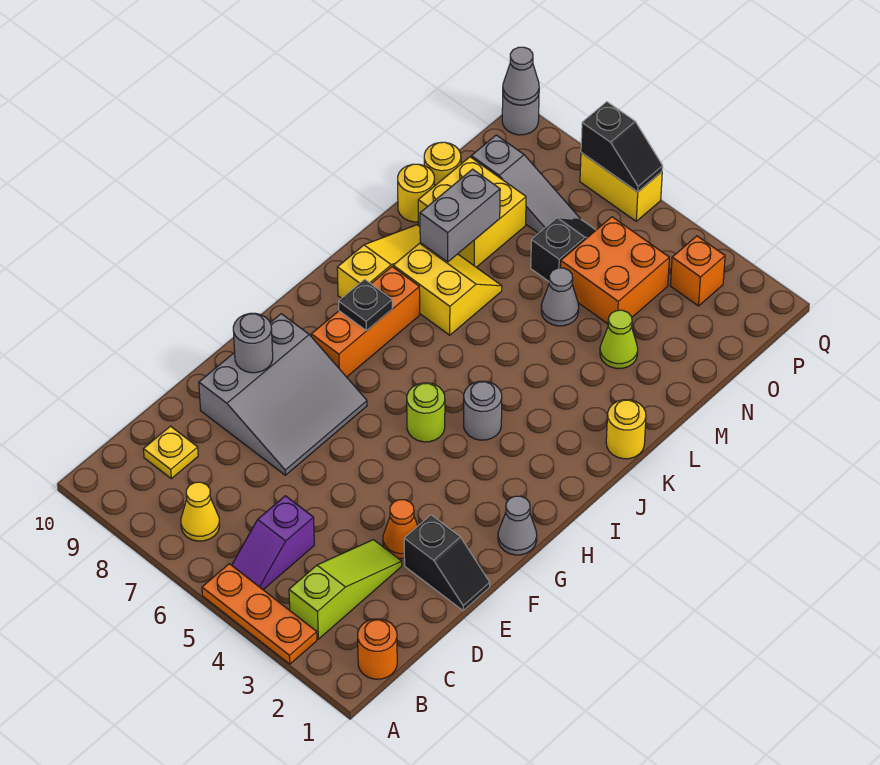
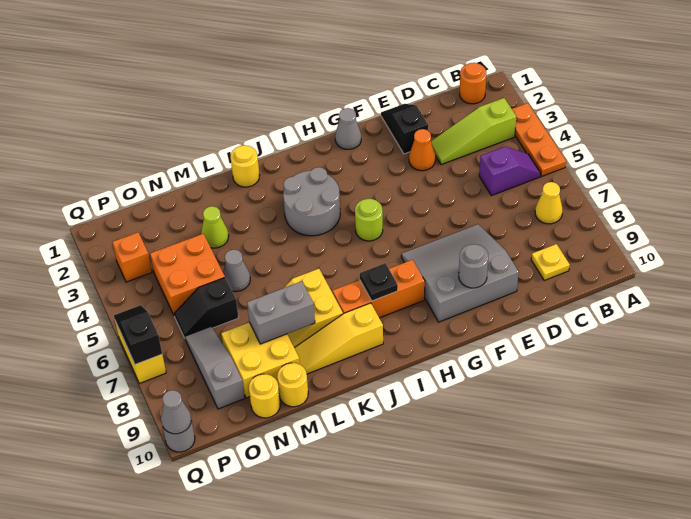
grey 1x1 round brick [464,381,502,440] -> grey 2x2 round brick [283,167,340,236]

